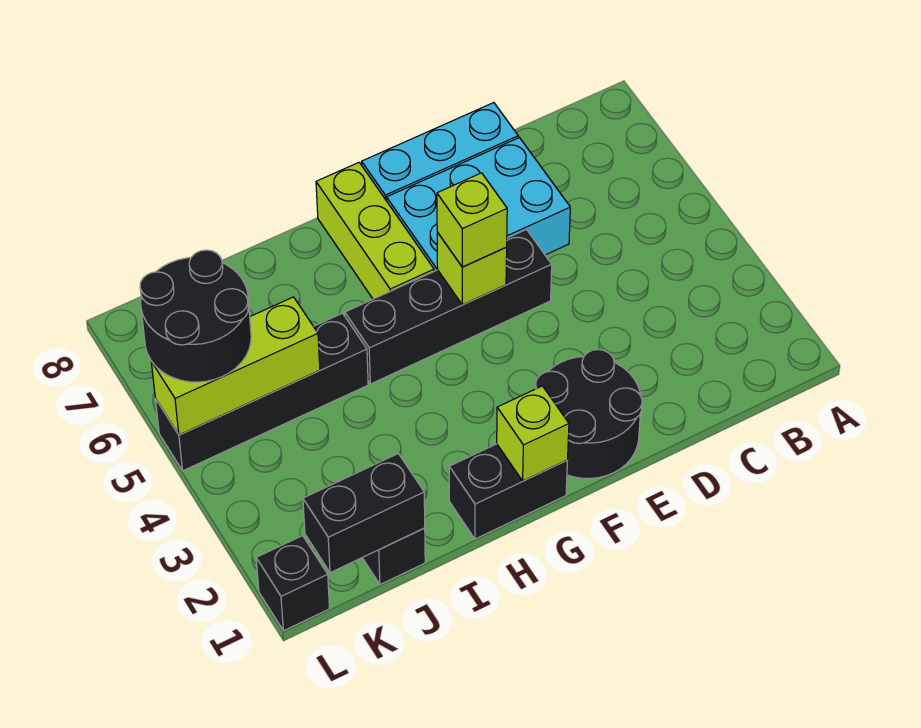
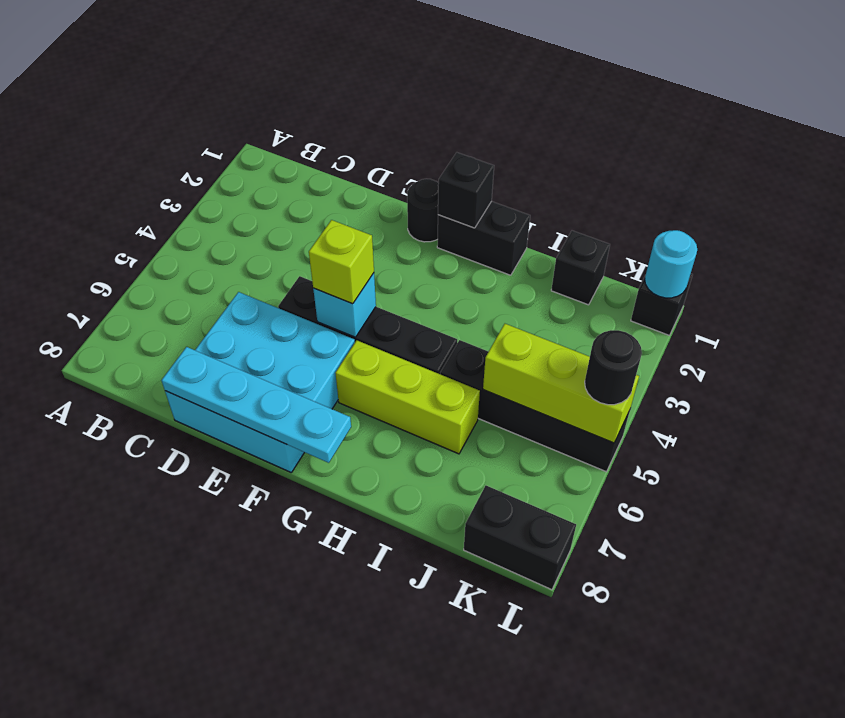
none -> cyan 1x4 plate [162,347,351,463]
black 2x2 round brick [536,350,642,479] -> black 1x1 round brick [407,179,439,242]
lime 1x1 brick [437,232,507,305] -> cyan 1x1 brick [313,273,376,337]
lime 1x1 brick [497,386,569,481] -> black 1x1 brick [438,153,494,228]
lime 1x3 brick [316,163,434,299] -> lime 1x3 brick turned to [335,340,480,454]
black 1x2 brick [303,454,425,573] -> black 1x2 brick moved to [464,486,576,590]
black 2x2 round brick [140,250,251,382] -> black 1x1 round brick [585,330,642,405]
none -> cyan 1x1 round brick [645,230,697,298]

